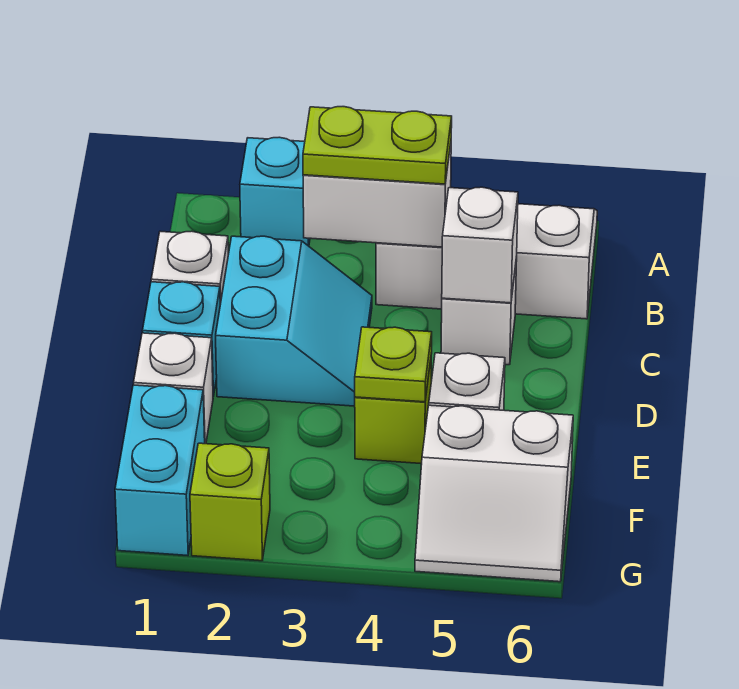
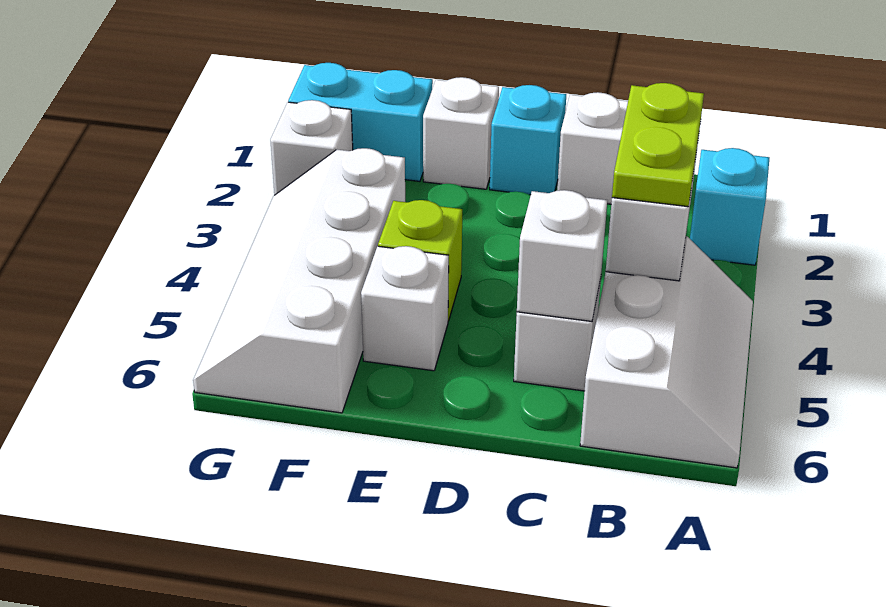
cyan 2x2 slope [216,236,372,406] -> none
lime 1x1 plate [355,327,432,402] -> none
white 2x2 slope [415,405,573,582] -> white 2x4 slope [193,148,405,413]
lime 1x1 brick [190,443,270,561] -> white 1x1 brick [270,100,353,195]

